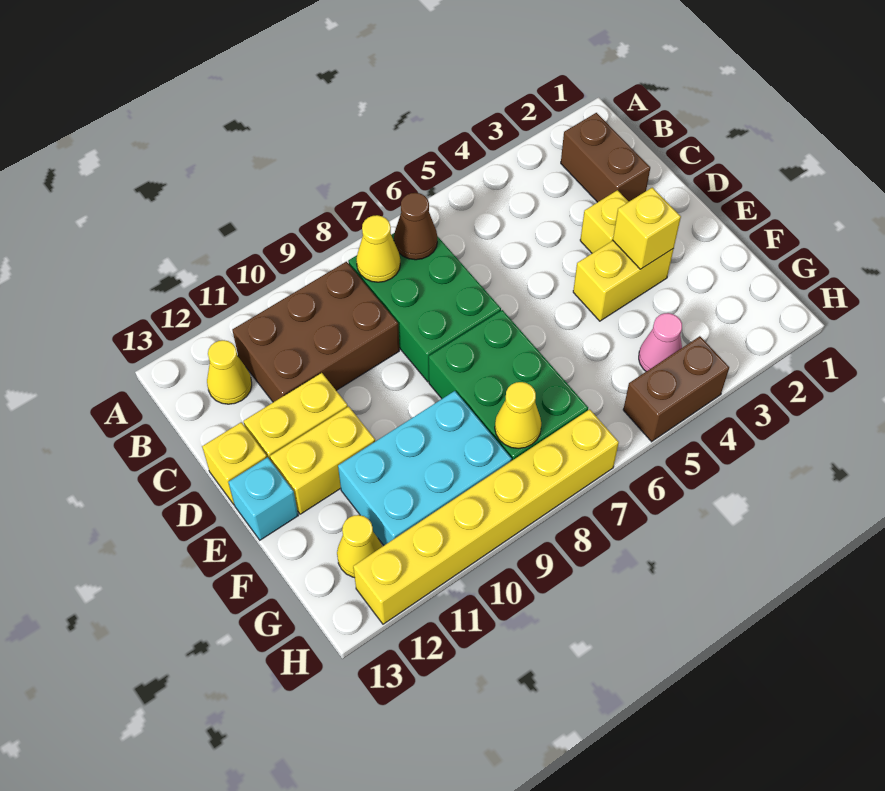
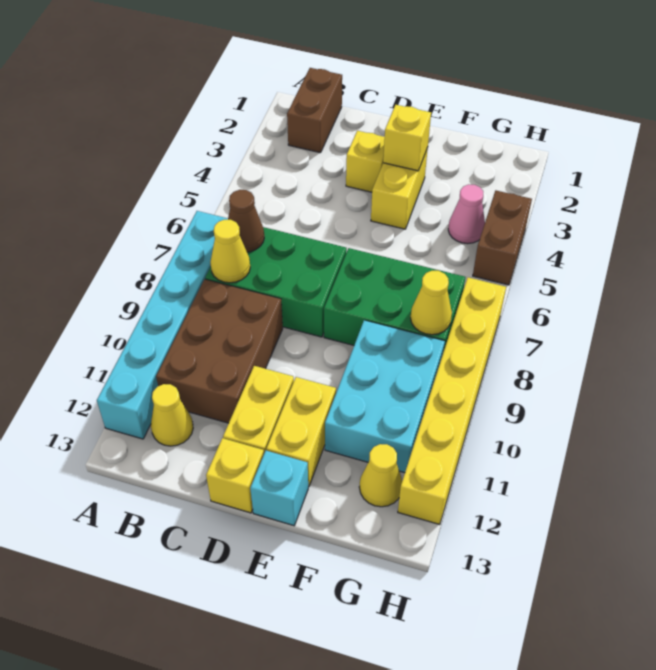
none -> cyan 1x6 brick [97,211,228,439]
brown 1x2 brick [561,113,650,202] -> brown 1x2 brick turned to [287,68,342,153]

